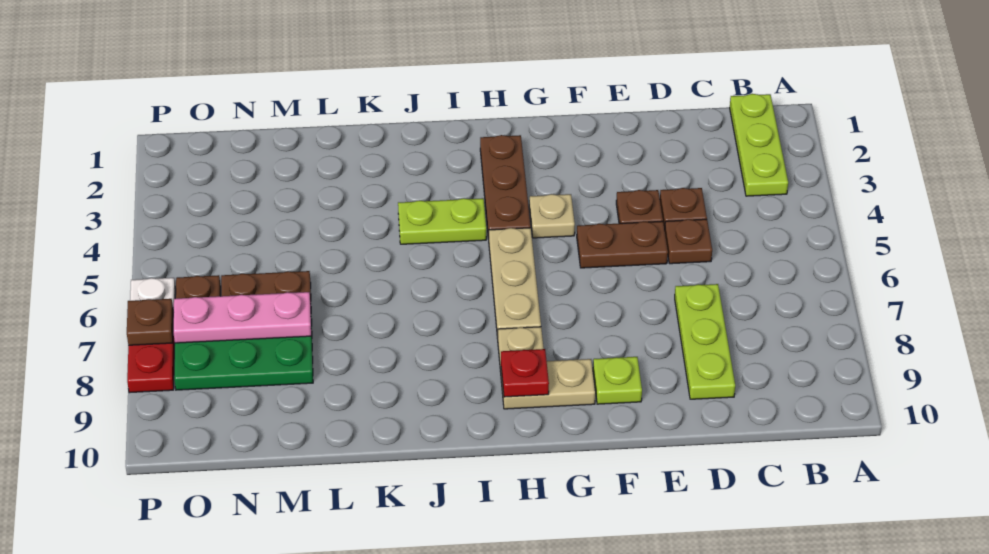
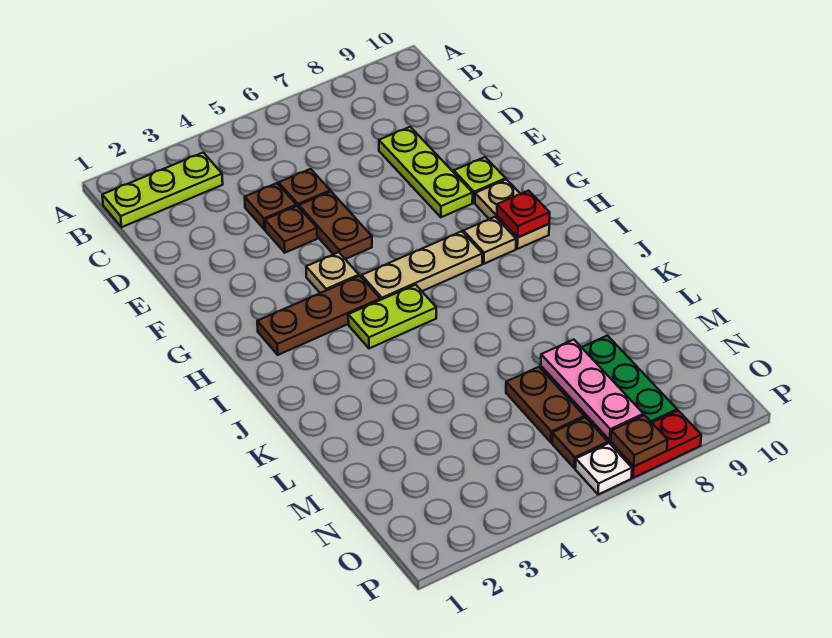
lime 1x3 plate [675,284,735,399] -> lime 1x3 plate turned to [379,127,473,217]
lime 1x2 plate [398,198,486,244] -> lime 1x2 plate turned to [348,285,436,348]

